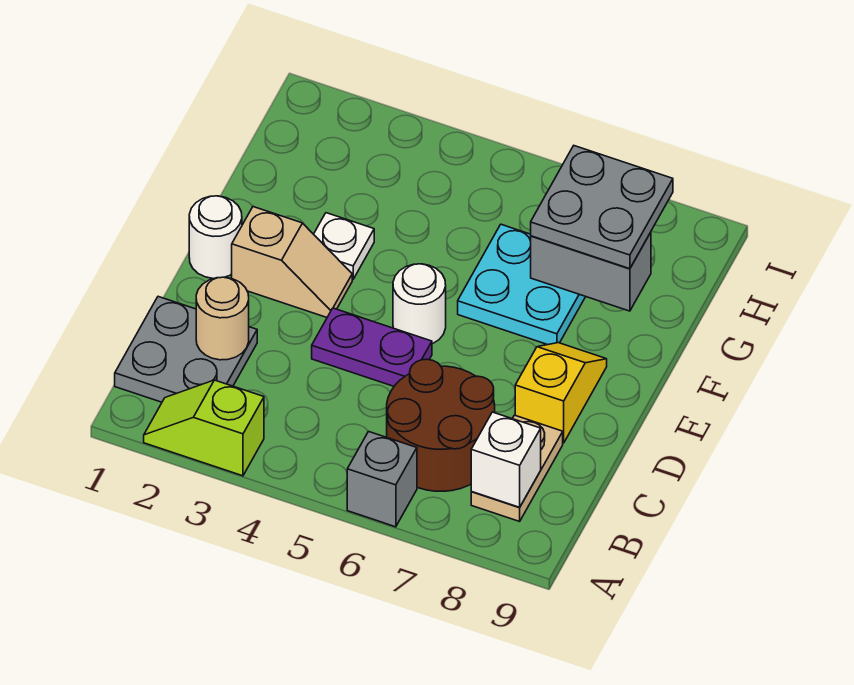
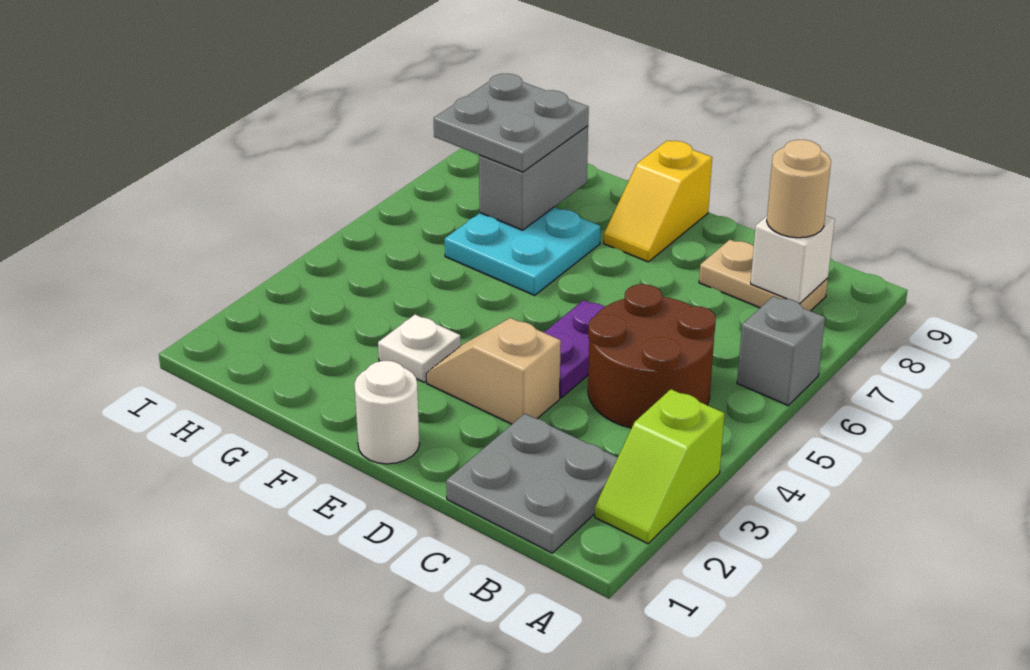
brown 2x2 round brick [387,359,495,491] -> brown 2x2 round brick moved to [588,284,716,428]
tan 1x1 round brick [196,277,249,360] -> tan 1x1 round brick moved to [767,140,831,238]
yellow 1x2 slope [515,343,607,443] -> yellow 1x2 slope turned to [604,140,712,262]
tan 1x2 slope [232,207,352,317] -> tan 1x2 slope turned to [426,318,561,424]
white 1x1 round brick [393,264,446,344] -> none

